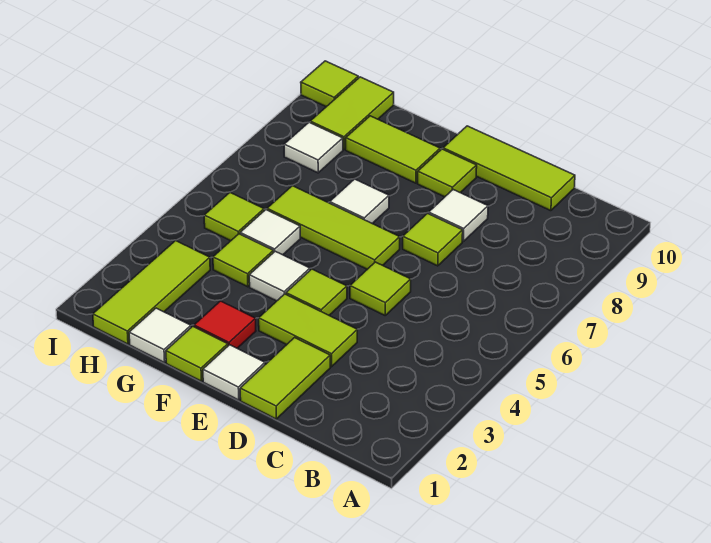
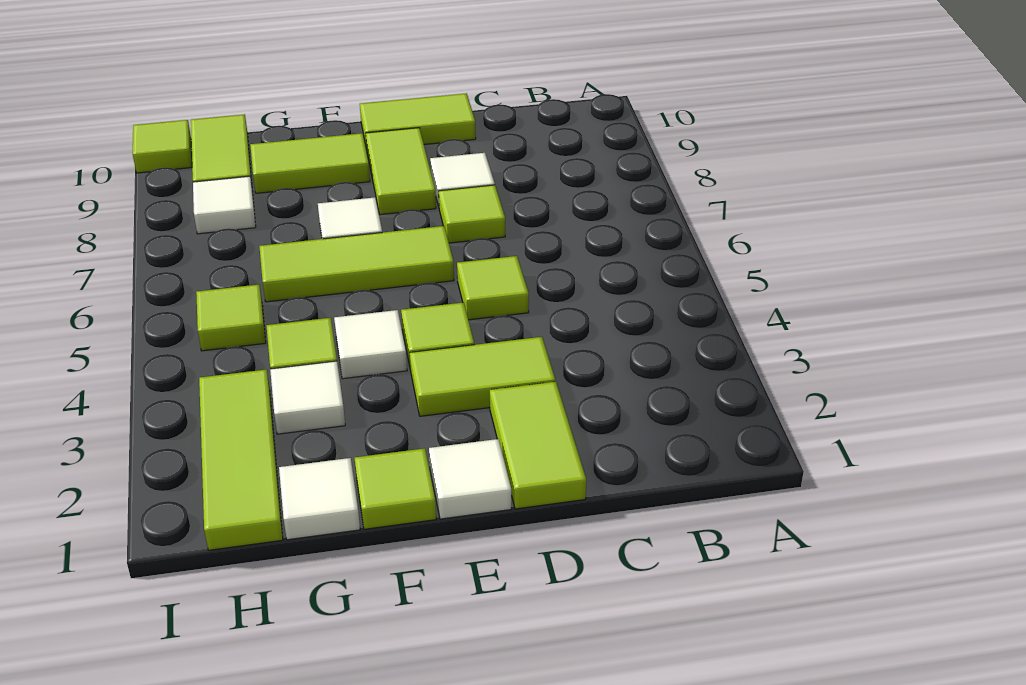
lime 1x3 tile [443,126,575,211] -> lime 1x2 tile [360,93,476,149]
lime 1x1 tile [418,149,477,197] -> lime 1x2 tile [366,128,436,215]
red 1x1 tile [194,301,256,348] -> none
white 1x1 tile [240,210,300,255] -> white 1x1 tile moved to [270,361,345,434]

